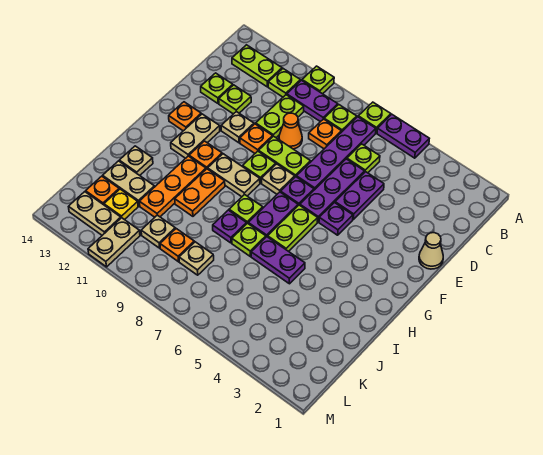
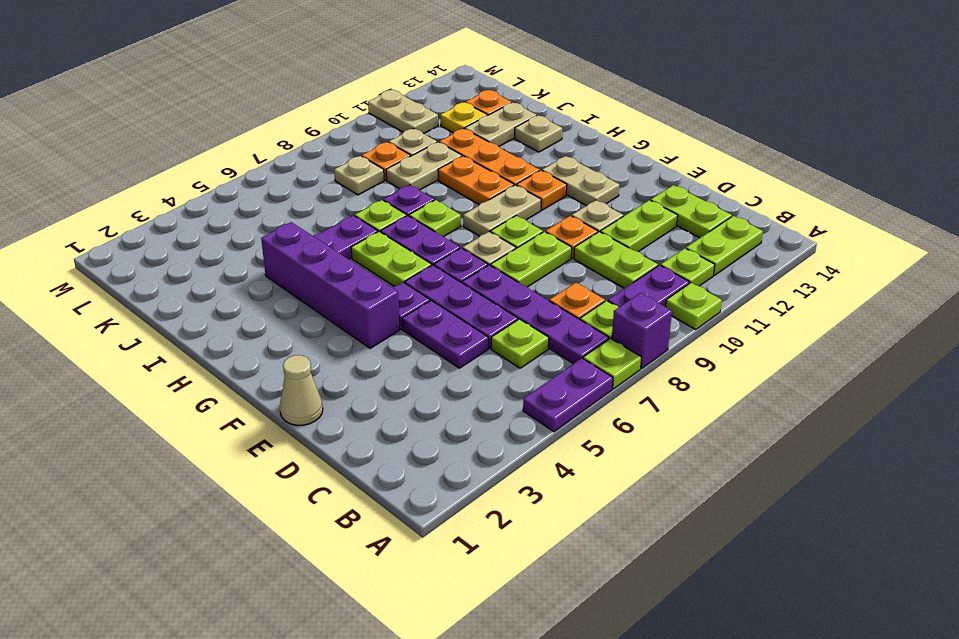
none -> purple 1x1 brick [612,293,672,369]
orange 1x1 cone [279,113,302,149] -> none
lime 1x1 plate [219,85,251,114] -> lime 1x2 plate [601,200,678,252]
lime 1x1 plate [201,73,233,103] -> lime 1x2 plate [651,185,732,238]
none -> purple 1x4 brick [261,222,400,348]
orange 1x1 plate [169,102,201,131] -> none
tan 1x2 plate [69,192,121,235] -> tan 1x2 plate moved to [386,142,462,190]

